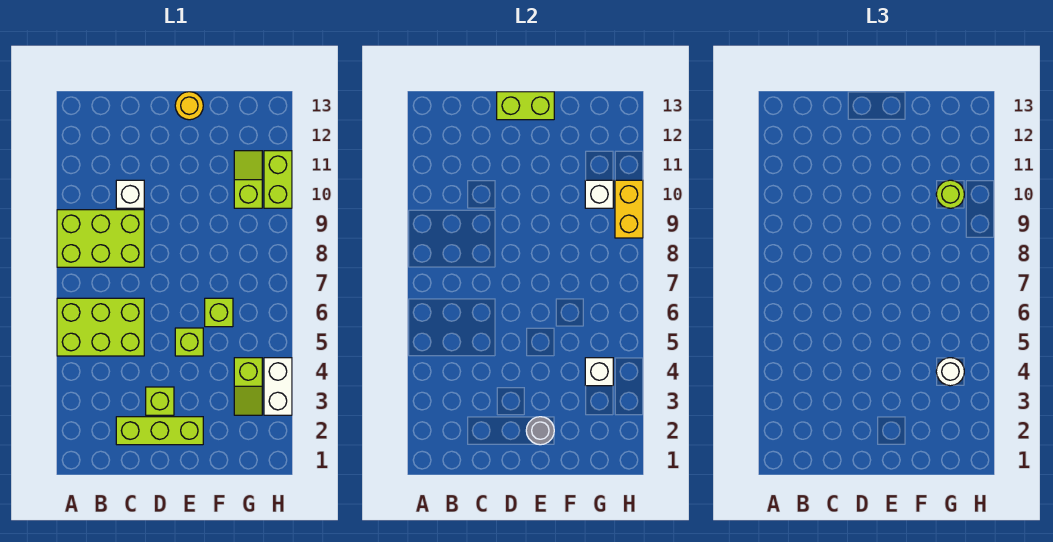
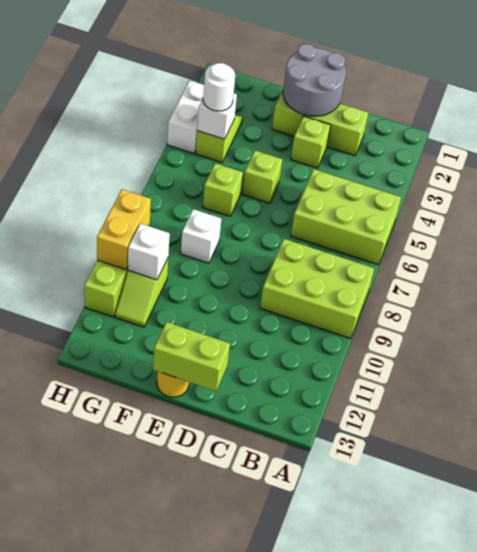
white 1x1 brick [116,180,144,208] -> white 1x1 brick moved to [181,209,221,263]
grey 1x1 round brick [526,417,554,445] -> grey 2x2 round brick [283,44,346,116]
lime 1x1 round brick [936,180,964,208] -> none

